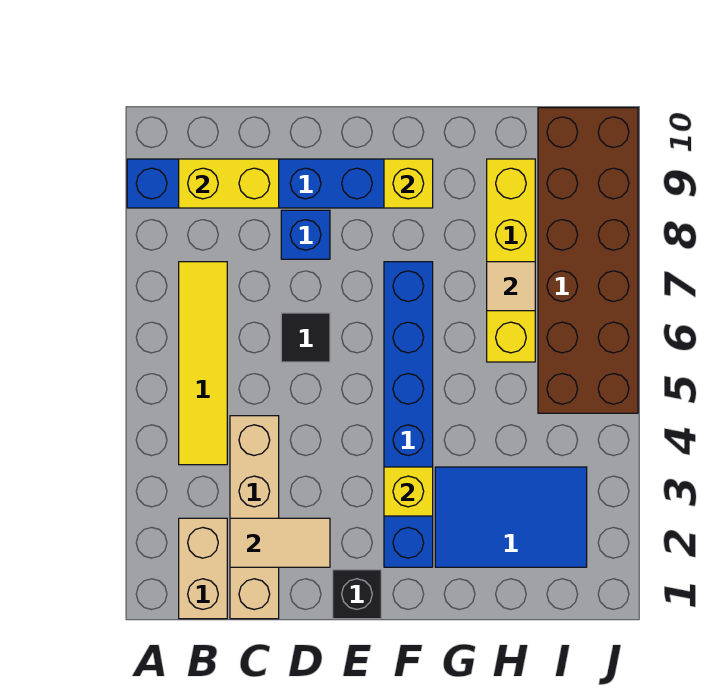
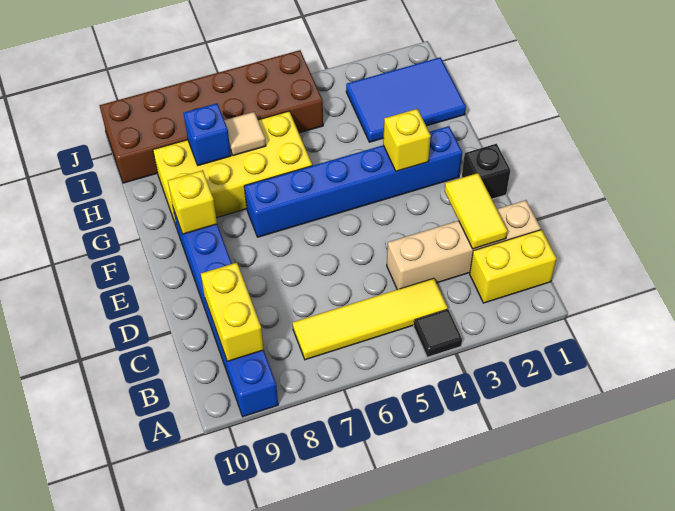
tan 1x2 brick [179,518,227,619] -> yellow 1x2 brick [470,230,557,303]
tan 1x2 tile [230,518,330,567] -> yellow 1x2 tile [445,173,507,249]
black 1x1 tile [281,313,330,362] -> black 1x1 tile moved to [414,309,462,357]
blue 1x1 brick [281,210,330,259] -> blue 1x1 brick moved to [184,103,231,166]
blue 2x3 tile [435,467,587,567] -> blue 2x3 tile turned to [346,57,466,142]
yellow 1x4 brick [487,159,535,362] -> yellow 2x4 brick [153,111,312,228]

